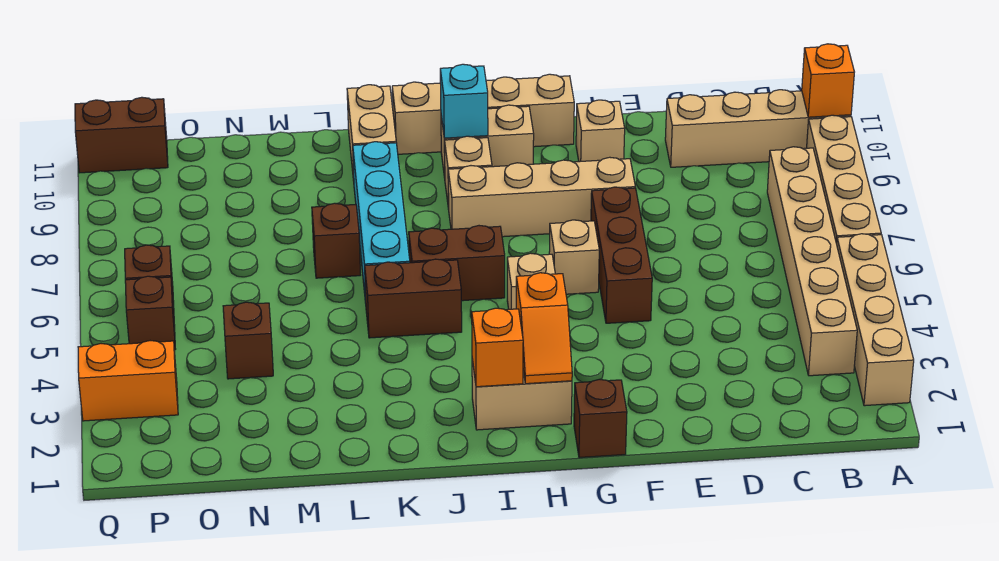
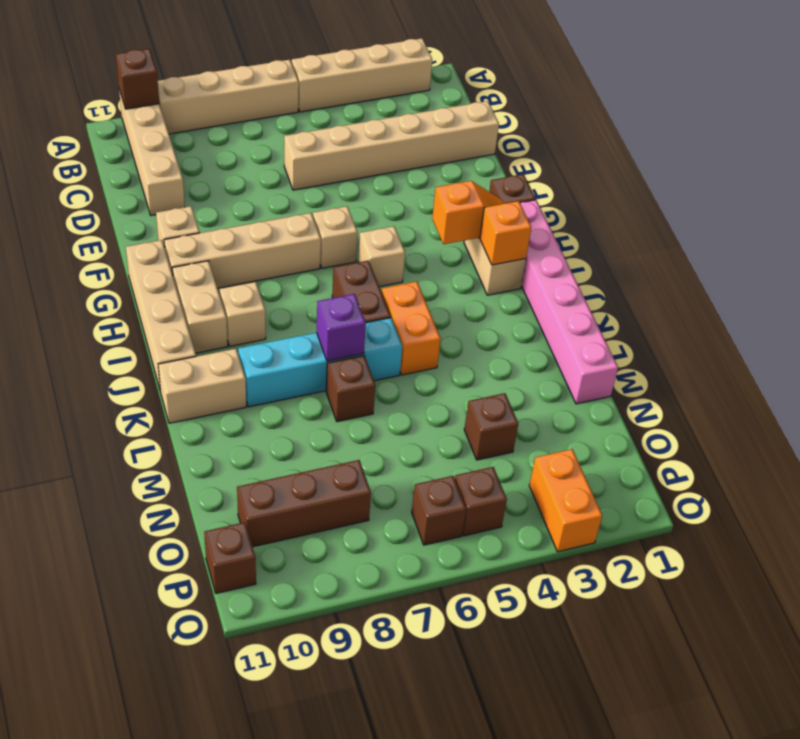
orange 1x1 brick [802,44,854,117] -> brown 1x1 brick [116,49,159,109]
tan 1x6 brick [767,147,857,376] -> tan 1x6 brick moved to [284,101,499,190]
brown 1x3 brick [591,187,652,323] -> brown 1x3 brick moved to [237,460,371,547]
tan 1x4 brick [448,157,635,237] -> tan 1x4 brick turned to [164,213,321,288]
none -> pink 1x6 brick [520,200,618,404]
cyan 1x1 brick [440,64,488,138] -> none
brown 1x2 brick [365,259,462,338] -> orange 1x2 brick [381,281,441,375]
none -> purple 1x1 brick [317,294,366,361]
brown 1x2 brick [75,97,168,173] -> brown 1x1 brick [204,522,256,593]

